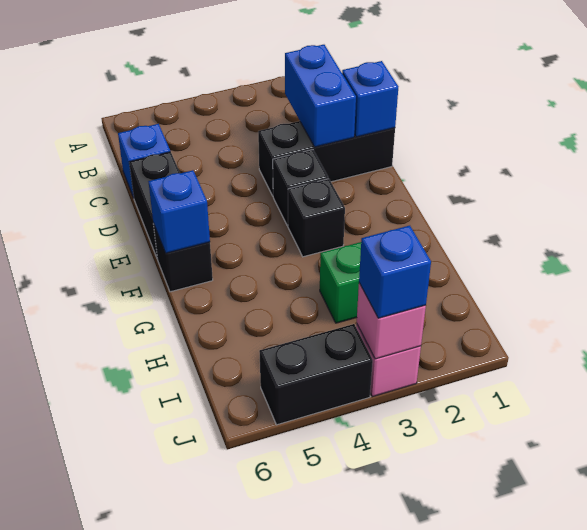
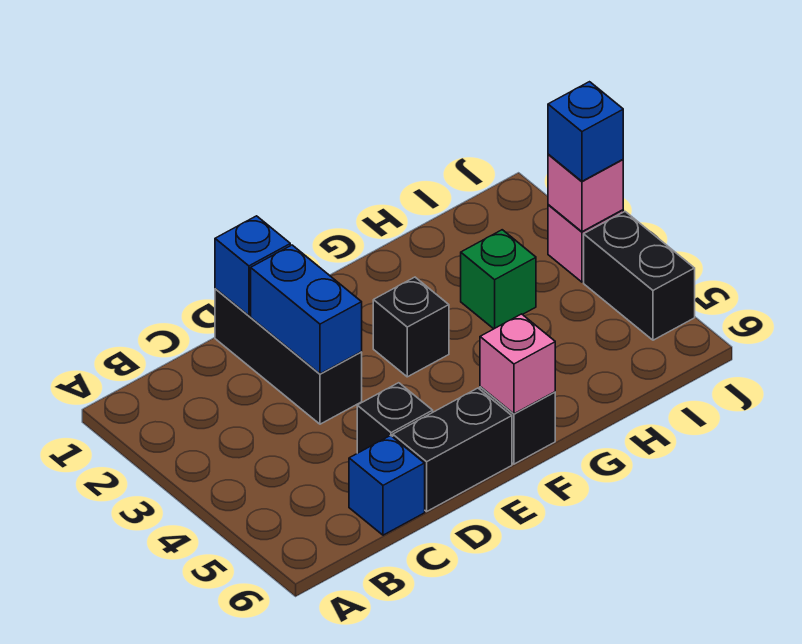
blue 1x2 brick [285,45,356,147] -> blue 1x2 brick turned to [251,245,362,374]
black 1x1 brick [273,150,328,226] -> black 1x1 brick moved to [357,383,433,453]
blue 1x1 brick [148,170,210,253] -> pink 1x1 brick [480,314,555,414]

